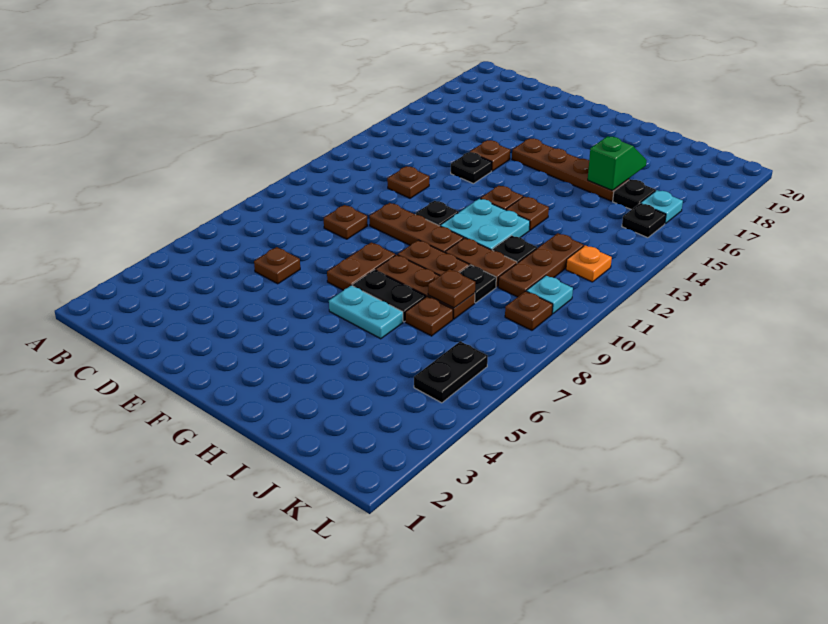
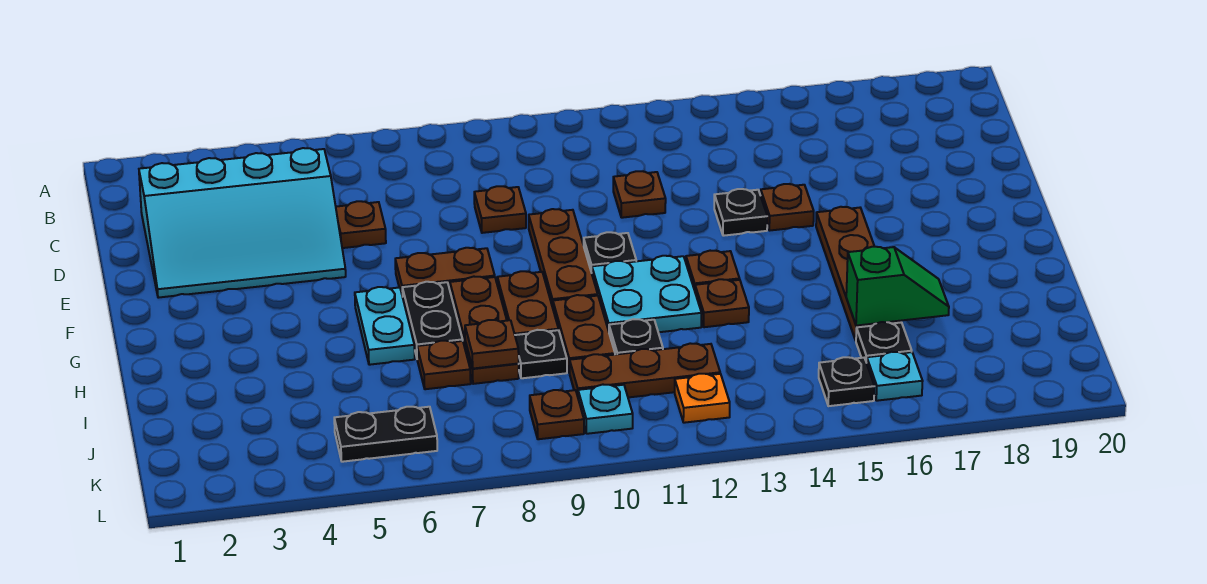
none -> cyan 3x4 slope [139,148,346,298]

